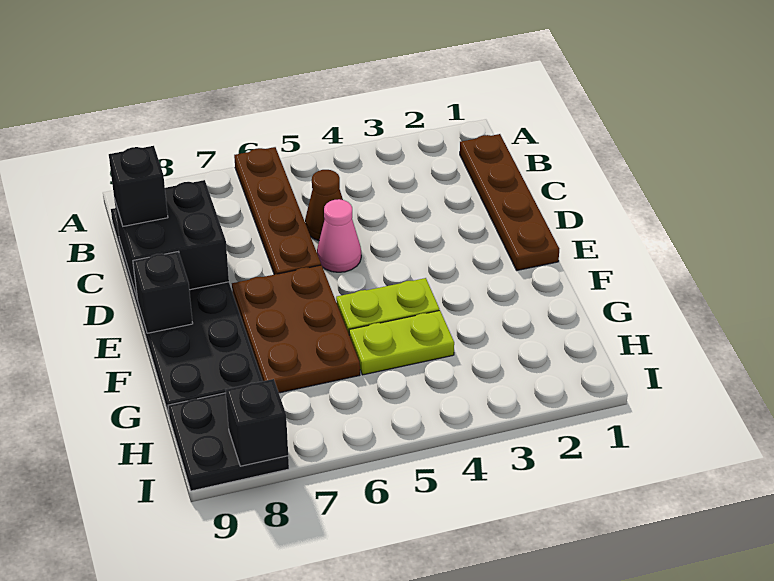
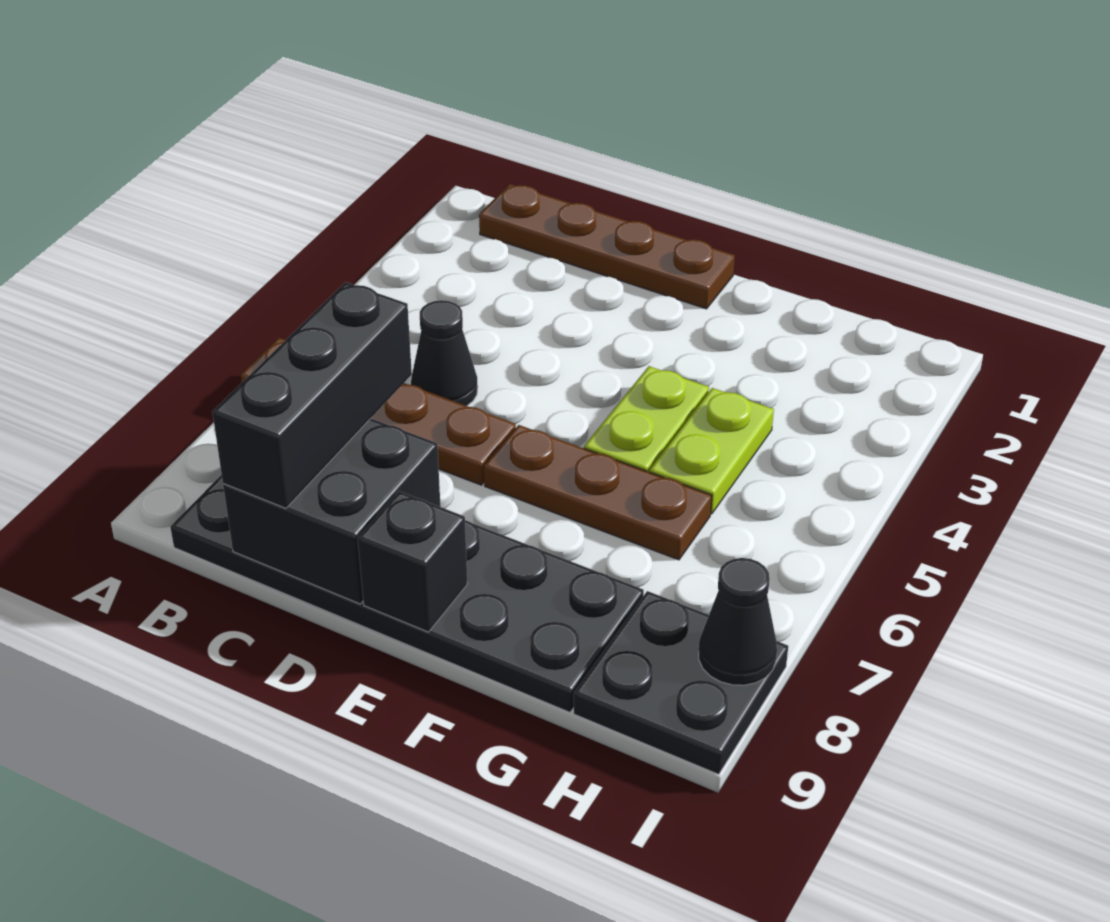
brown 1x1 cone [305,170,343,241] -> black 1x1 cone [411,300,478,406]
black 1x1 brick [109,146,168,226] -> black 1x3 brick [212,282,412,508]
pink 1x1 cone [317,199,361,272] -> none
brown 2x3 plate [232,265,360,393] -> brown 1x3 plate [484,425,712,560]
black 1x1 brick [226,379,288,466] -> black 1x1 cone [699,558,777,685]

